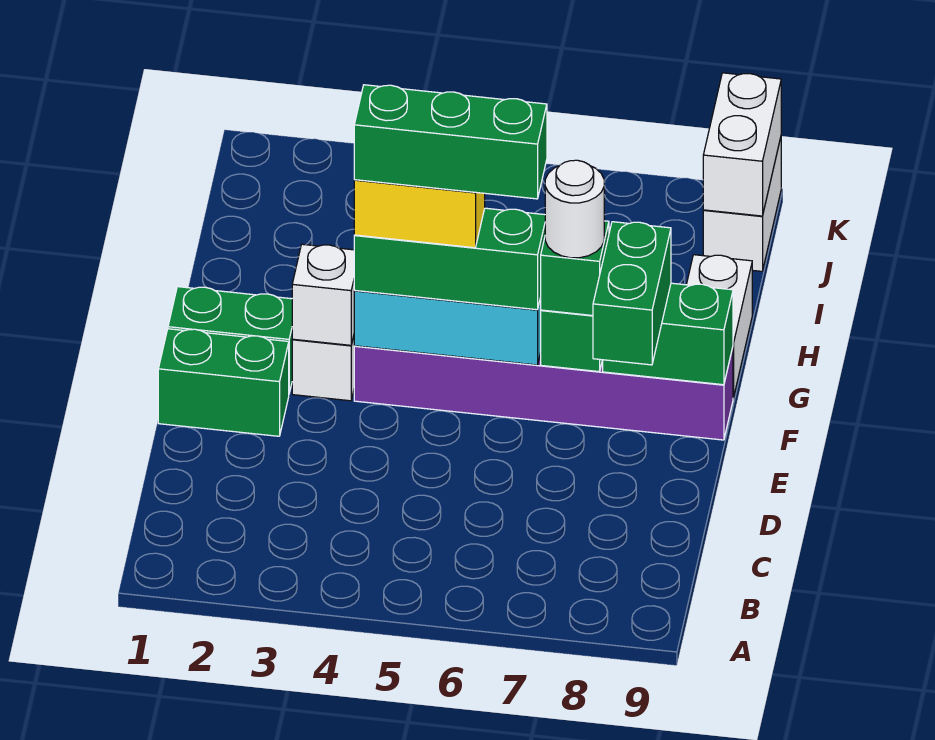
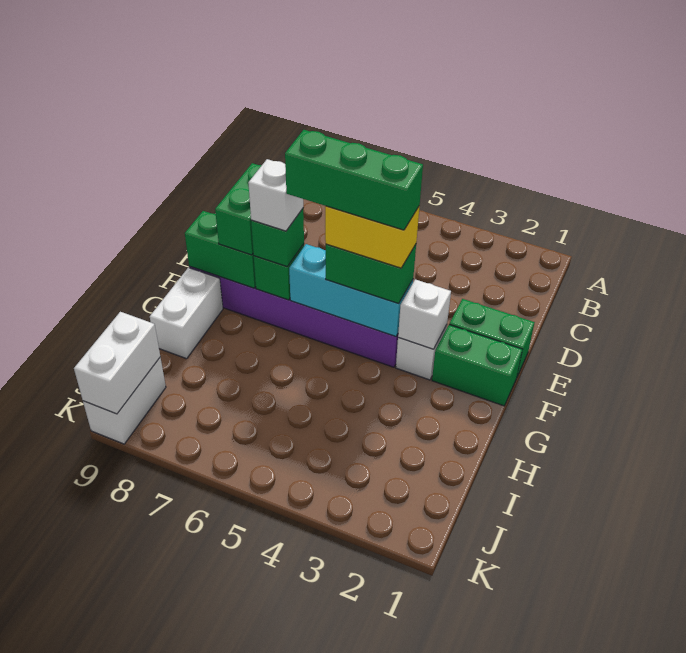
green 1x3 brick [354,208,545,310] -> green 1x2 brick [326,244,416,304]
white 1x1 round brick [545,160,604,258] -> white 1x1 brick [248,159,303,231]

